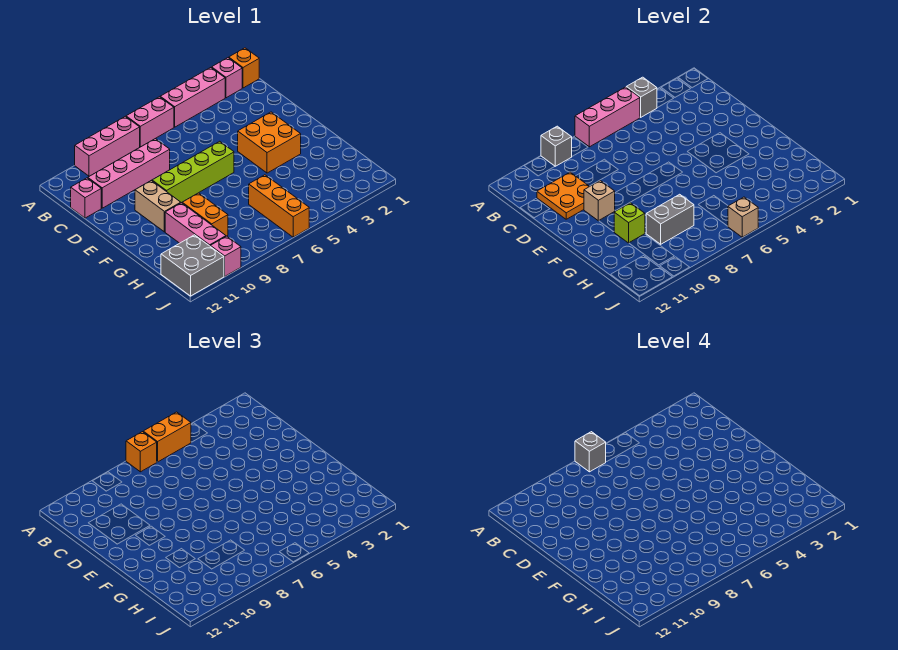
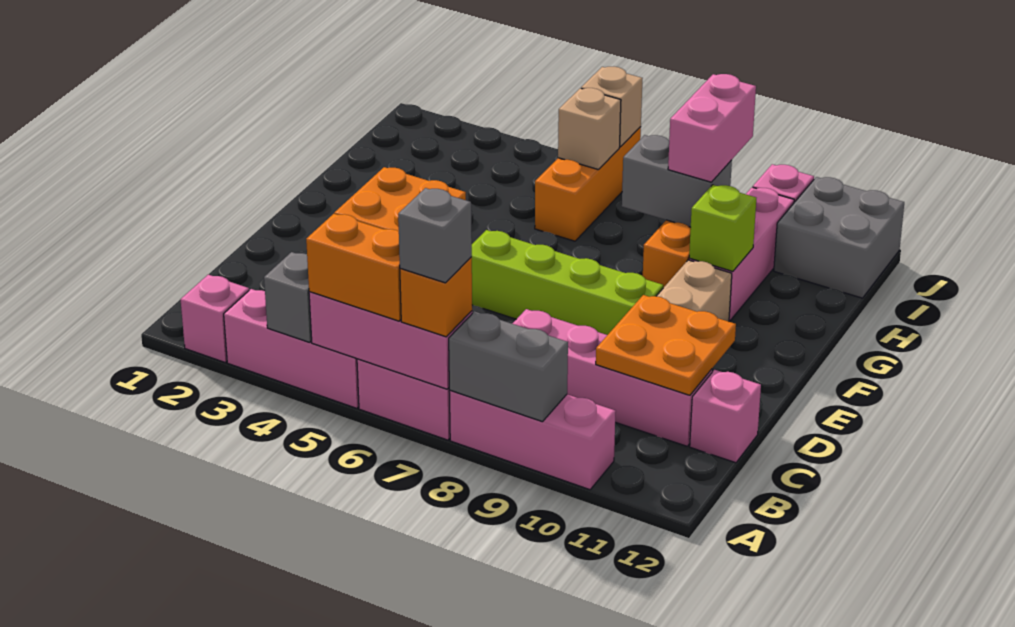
orange 1x1 brick [229,48,259,88] -> none
grey 1x1 brick [541,126,572,166] -> grey 1x2 brick [449,312,568,422]
tan 1x1 brick [584,181,615,221] -> tan 1x1 brick moved to [558,88,621,170]
none -> pink 1x2 brick [668,74,756,182]

